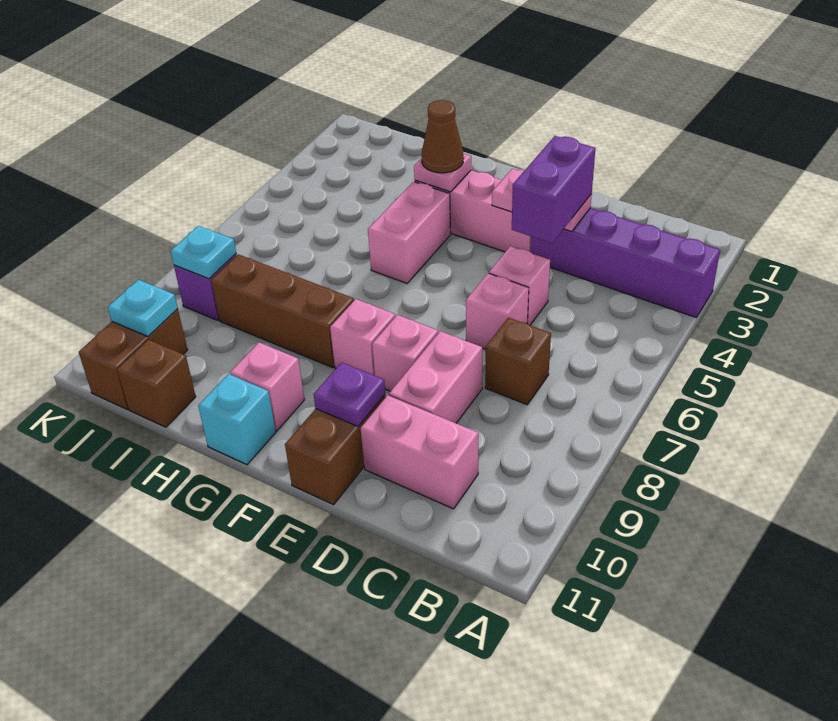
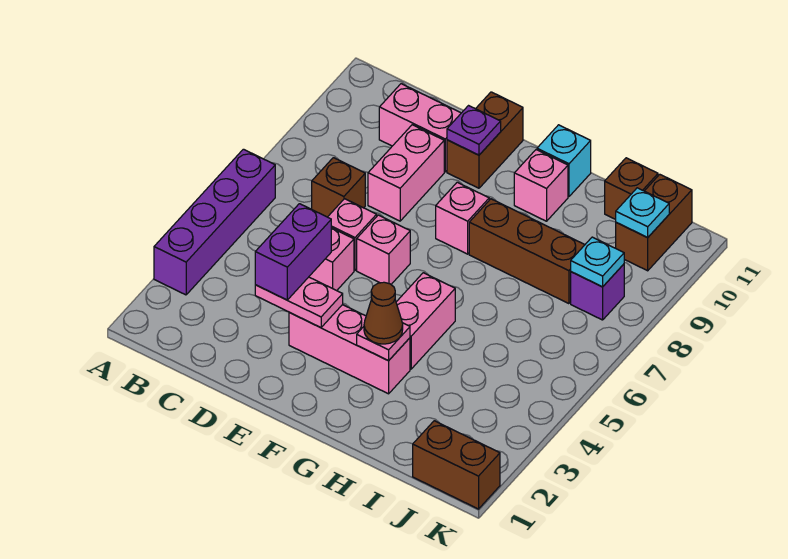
purple 1x4 brick [531,208,720,317] -> purple 1x4 brick turned to [154,149,275,295]
pink 1x1 brick [372,315,438,391] -> pink 1x1 brick moved to [357,215,410,284]
none -> brown 1x2 brick [413,421,500,509]

